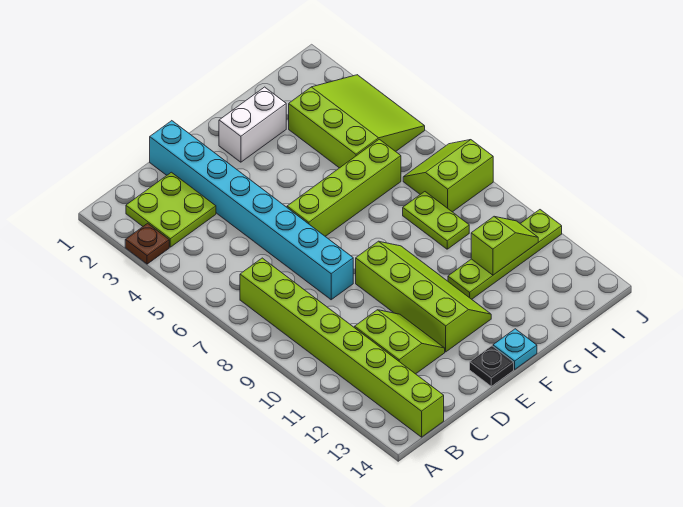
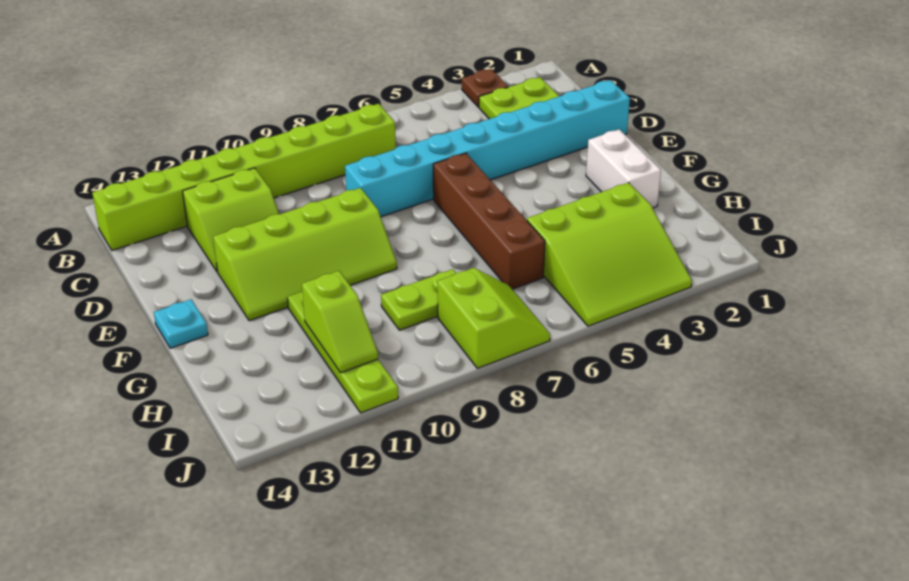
lime 1x4 brick [287,139,401,236] -> brown 1x4 brick [433,153,545,289]
black 1x1 plate [470,346,514,386] -> none

